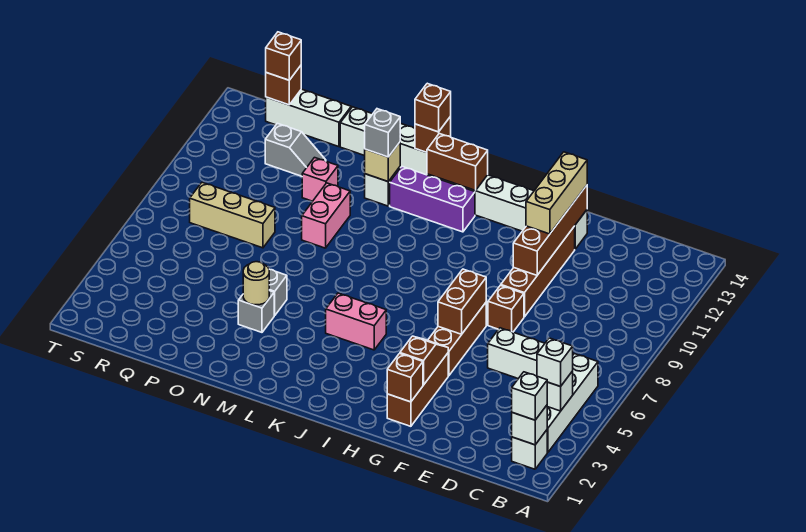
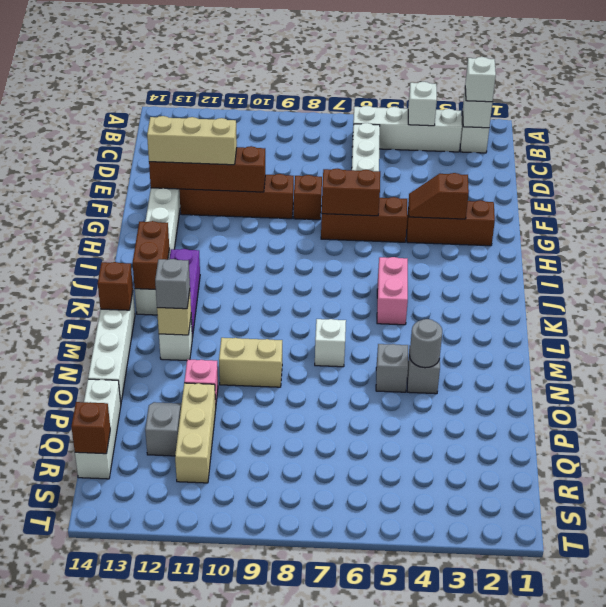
white 1x1 brick [537,338,573,387] -> white 1x1 brick moved to [315,319,346,367]
brown 1x1 brick [387,354,423,402] -> none
brown 1x1 brick [415,83,451,132] -> none
tan 1x1 round brick [243,262,269,305] -> grey 1x1 round brick [410,319,442,368]
pink 1x2 brick [302,183,350,248] -> tan 1x2 brick [219,338,282,387]
tan 1x3 brick [190,182,275,248] -> tan 1x3 brick moved to [175,383,216,483]
brown 1x1 brick [266,32,301,80] -> none

